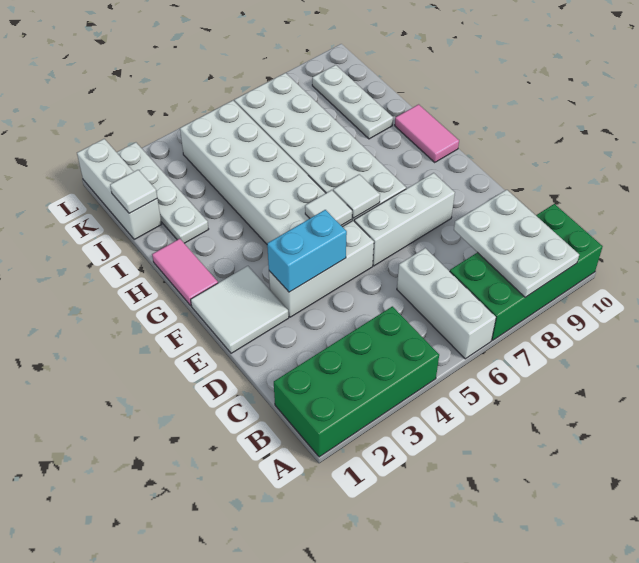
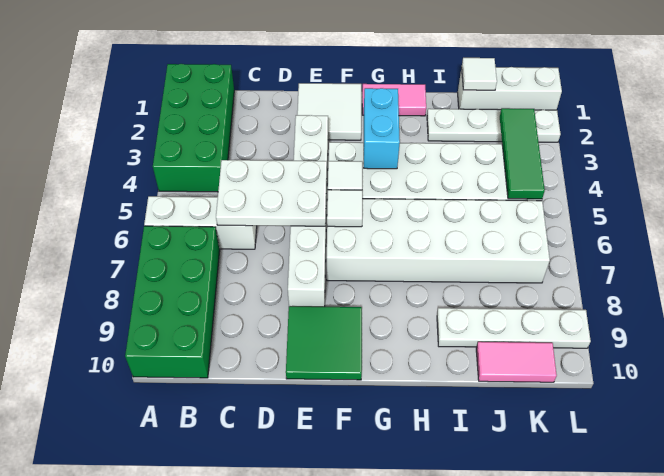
white 2x3 plate [454,190,579,297] -> white 2x3 plate moved to [216,160,327,226]
cyan 1x2 brick [267,210,347,292] -> cyan 1x2 brick moved to [364,88,400,169]
none -> green 2x2 tile [286,306,362,380]
pink 1x2 tile [395,104,459,162] -> pink 1x2 tile moved to [476,342,557,382]
white 1x3 plate [312,65,393,139] -> white 1x4 plate [437,308,591,348]
none -> green 1x3 tile [500,108,545,199]

